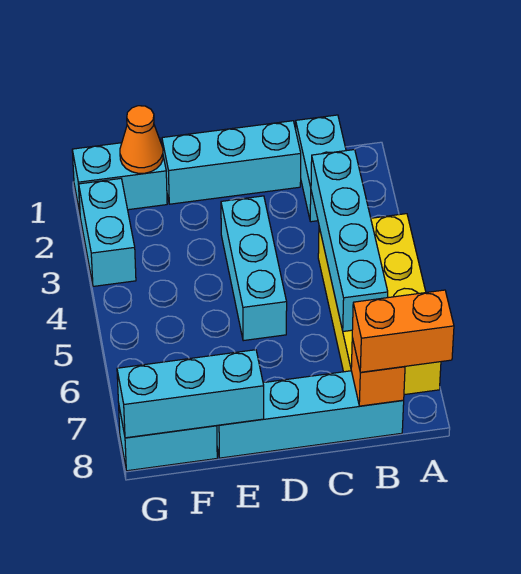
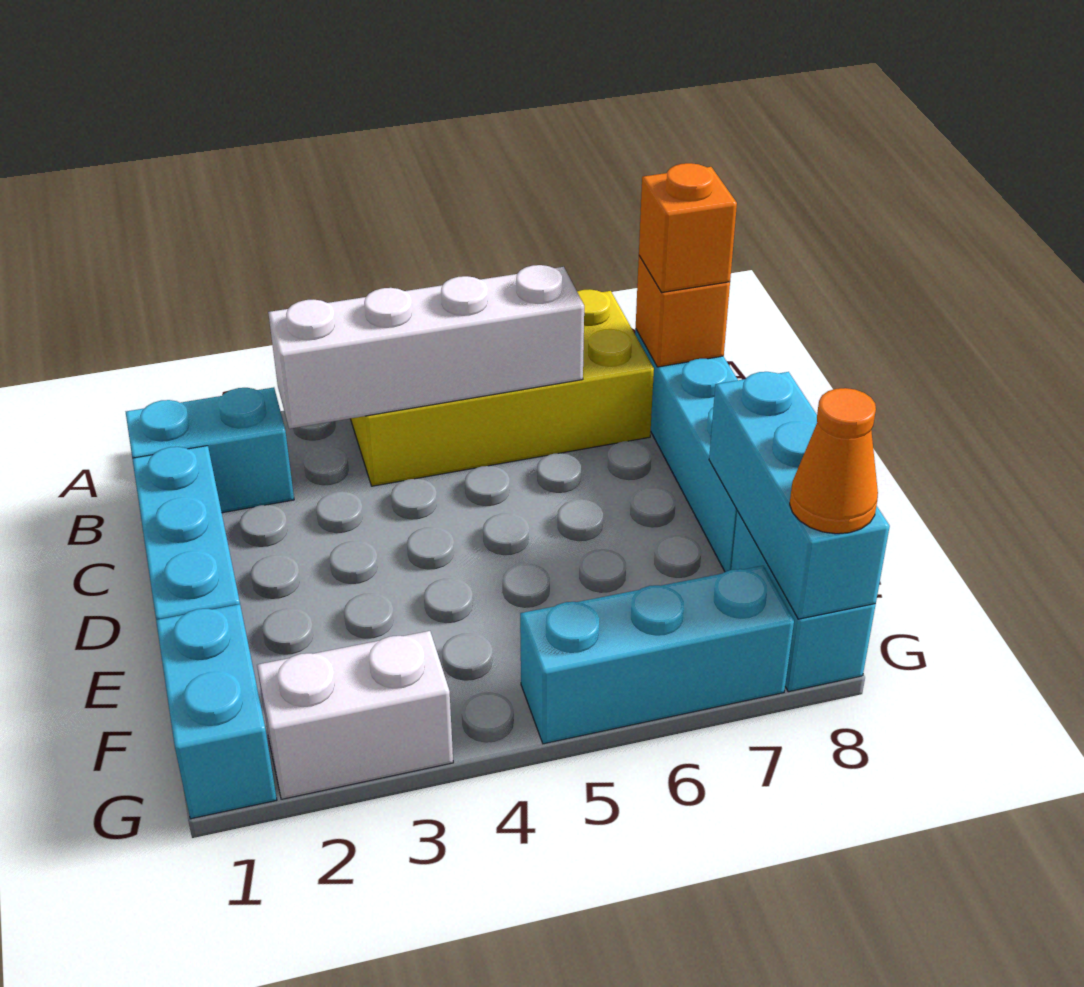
orange 1x2 brick [352,290,454,372] -> orange 1x1 brick [639,163,737,292]
cyan 1x4 brick [311,150,388,331] -> white 1x4 brick [268,265,584,429]
cyan 1x3 brick [221,196,287,341] -> cyan 1x3 brick moved to [520,566,794,744]
orange 1x1 cone [120,106,163,173] -> orange 1x1 cone moved to [790,388,878,534]
cyan 1x2 brick [79,178,136,286] -> white 1x2 brick [257,631,453,799]

